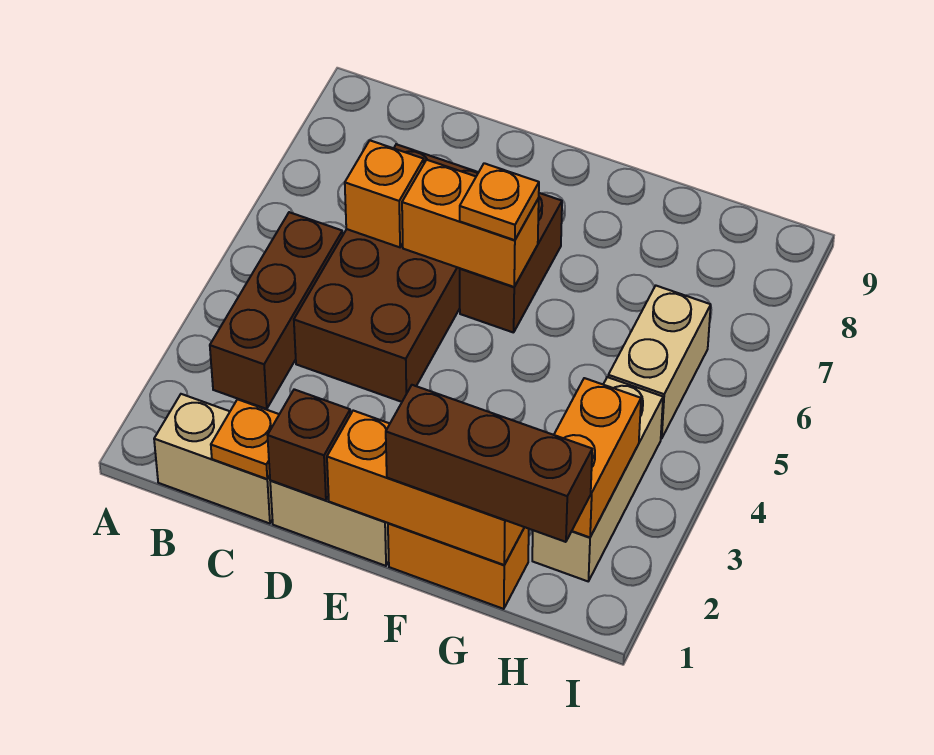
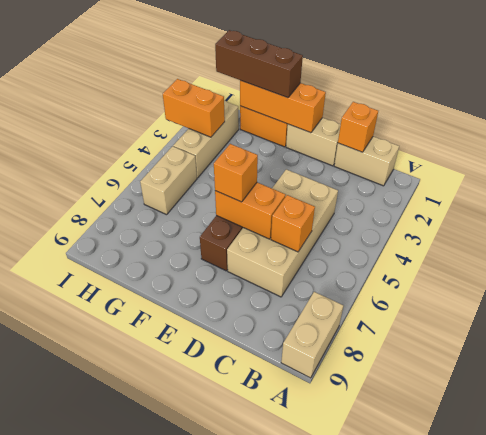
none -> tan 1x2 brick [281,292,343,378]
brown 1x3 brick [210,212,343,409] -> none
orange 1x1 plate [211,399,279,479] -> orange 1x1 brick [338,102,378,152]
brown 2x4 brick [294,144,479,402] -> tan 2x4 brick [227,169,338,297]
brown 1x1 brick [268,389,350,500] -> none
orange 1x1 plate [460,163,539,240] -> orange 1x1 brick [214,144,258,202]
orange 1x2 brick [554,378,641,537] -> orange 1x2 brick turned to [163,79,225,137]

